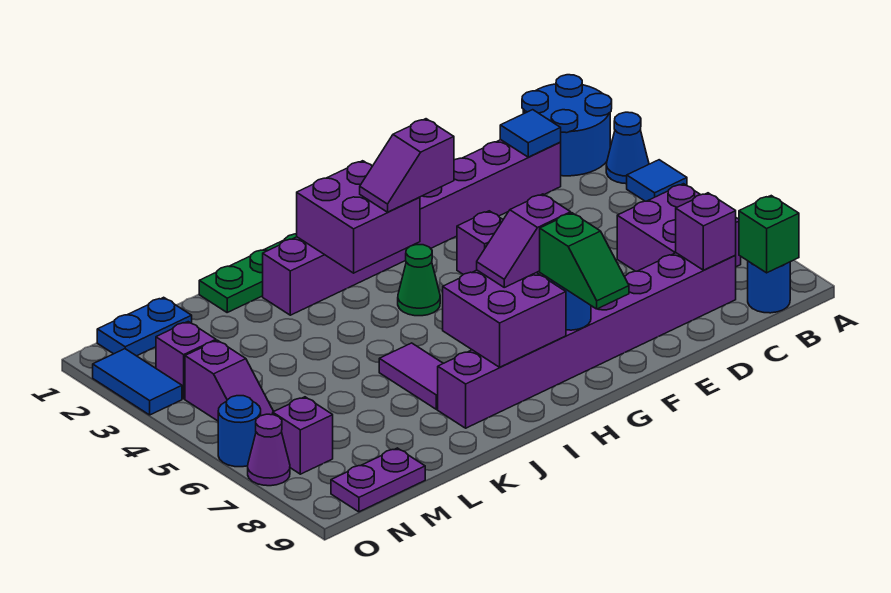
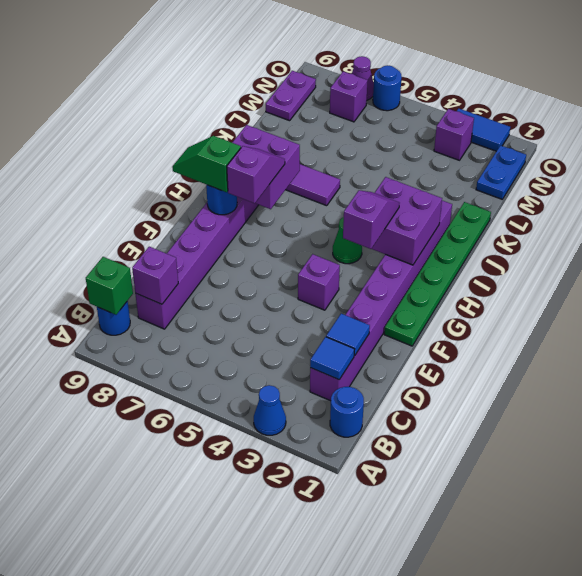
blue 2x2 round brick [522,75,612,176] -> blue 1x1 round brick [330,387,364,437]
blue 1x1 tile [627,160,687,201] -> blue 1x1 tile moved to [326,314,370,356]
purple 2x2 brick [617,184,741,271] -> none
purple 1x2 slope [185,340,274,421] -> none

